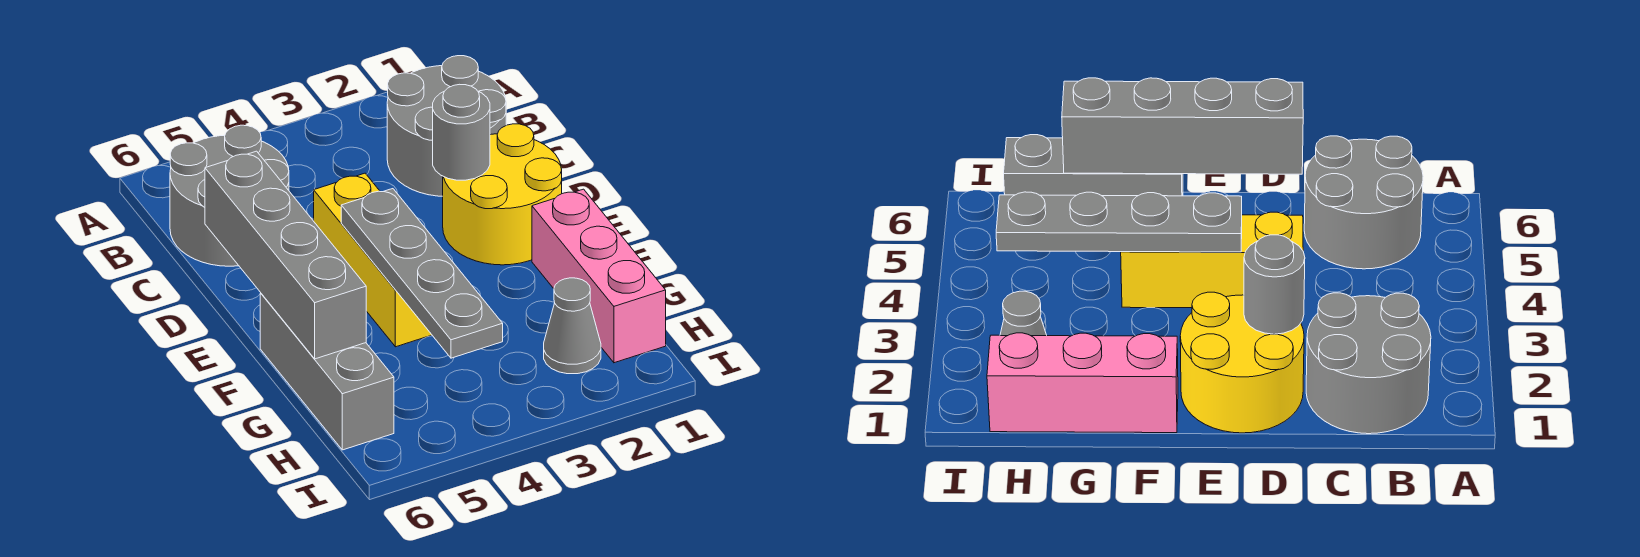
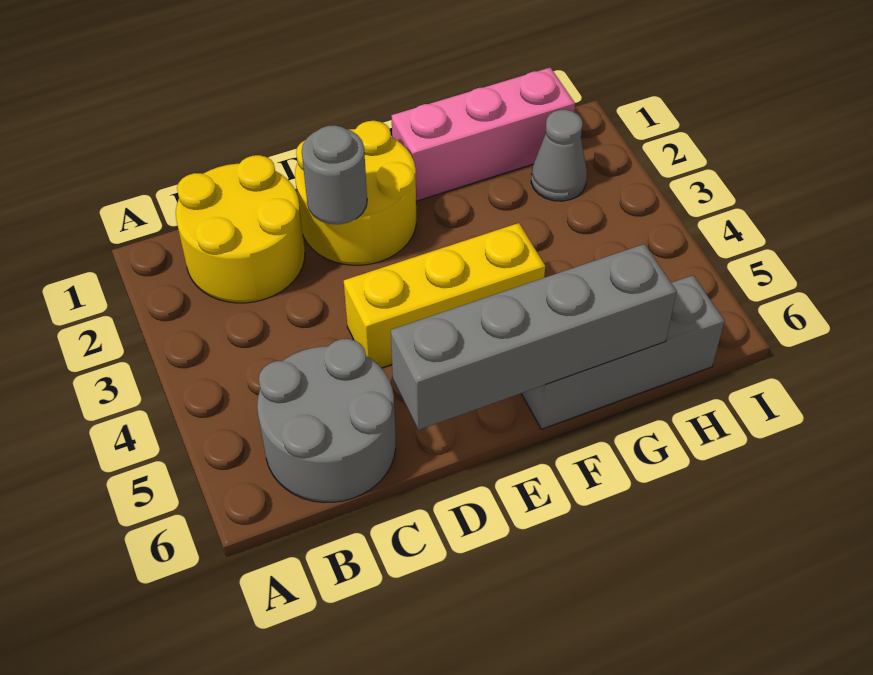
grey 2x2 round brick [387,56,506,196] -> yellow 2x2 round brick [176,155,305,303]
grey 1x4 plate [341,189,503,358] -> none

